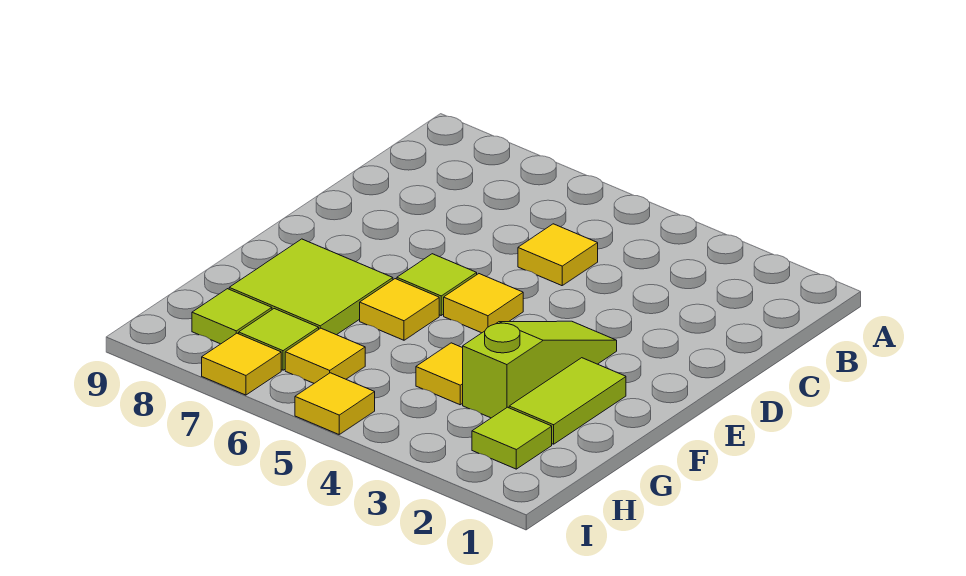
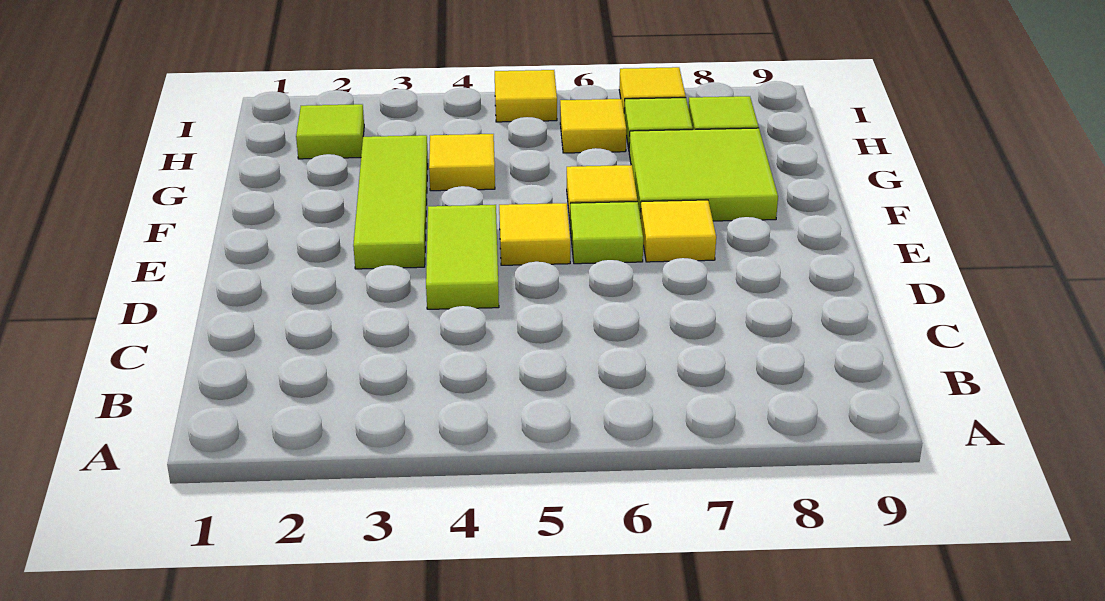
yellow 1x1 tile [518,224,598,286] -> yellow 1x1 tile moved to [640,200,716,262]
lime 1x3 slope [463,321,617,418] -> lime 1x3 tile [353,135,428,269]
lime 1x2 tile [509,358,626,444] -> lime 1x2 tile moved to [426,205,499,309]

